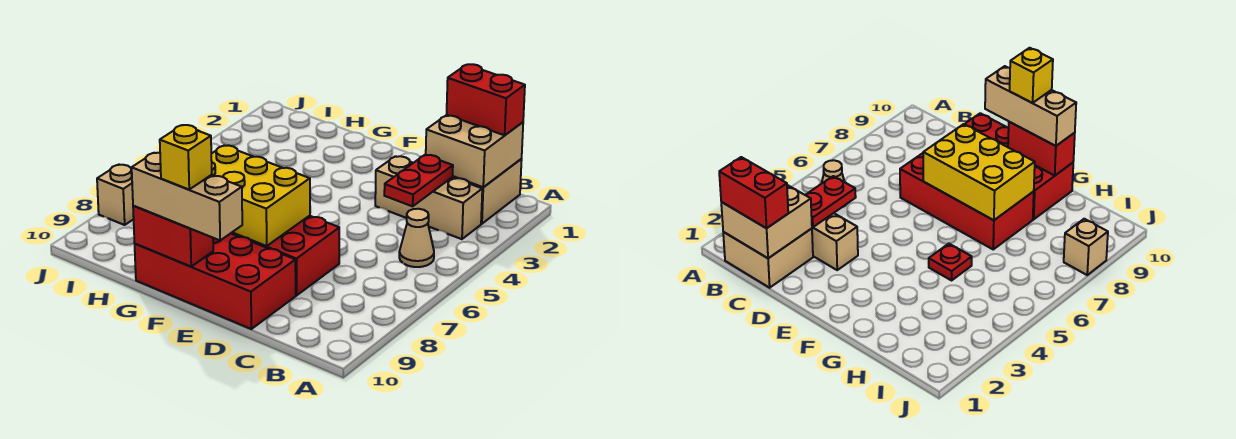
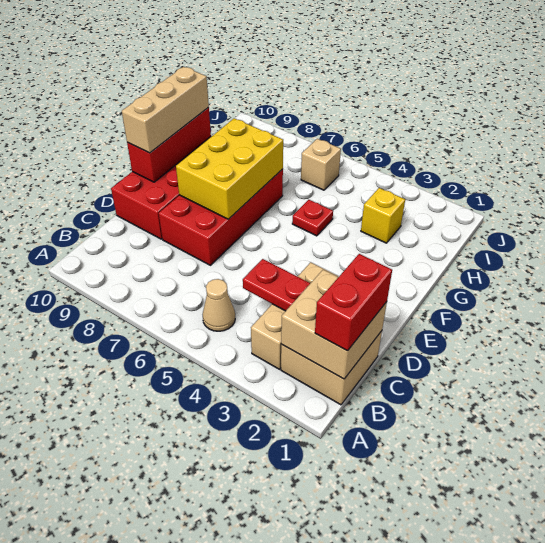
red 1x2 brick [133,206,213,267] -> red 1x3 brick [127,107,211,182]
yellow 1x1 brick [160,125,212,190] -> yellow 1x1 brick moved to [361,188,405,243]
tan 1x1 brick [97,165,134,225] -> tan 1x1 brick moved to [301,139,341,190]

